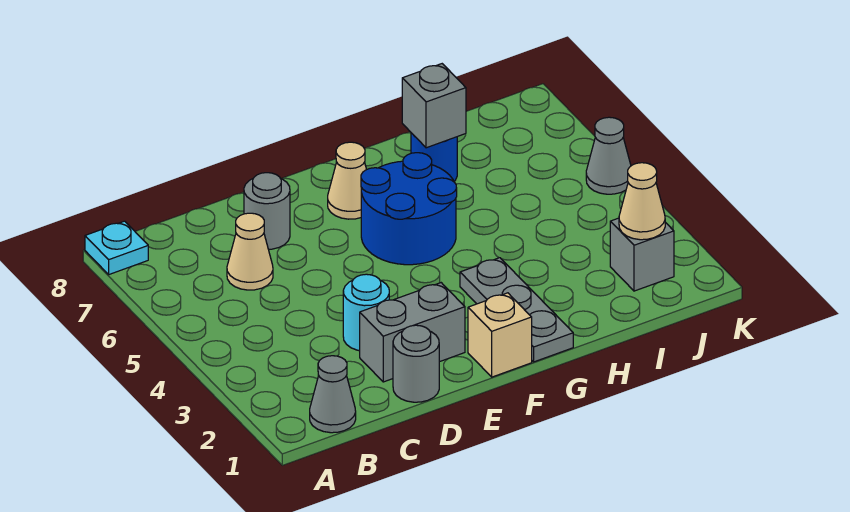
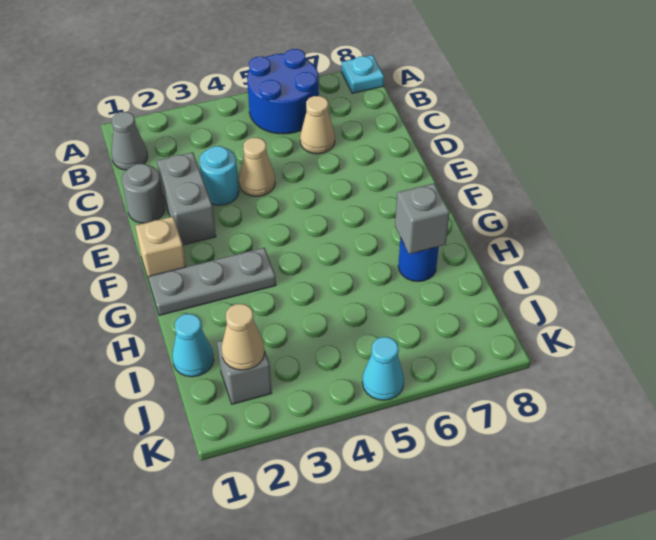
grey 1x1 round brick [244,173,290,249] -> none
blue 2x2 round brick [361,153,457,265] -> blue 2x2 round brick moved to [247,49,319,134]
tan 1x1 cone [328,142,367,219] -> tan 1x1 cone moved to [239,138,275,196]
none -> cyan 1x1 cone [172,314,214,377]
grey 1x1 cone [586,117,631,194] -> cyan 1x1 cone [362,337,404,400]

